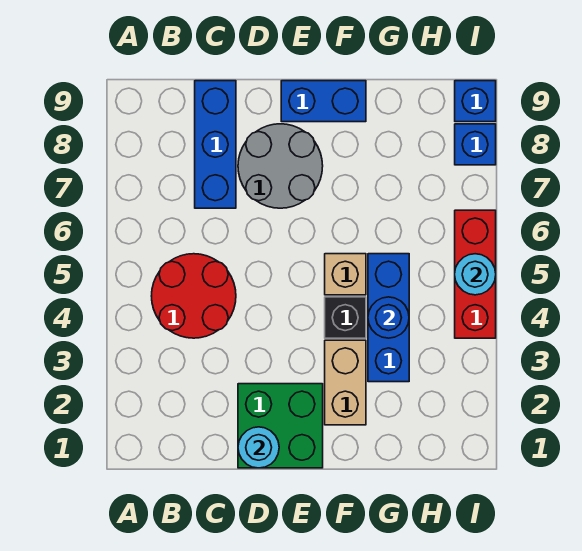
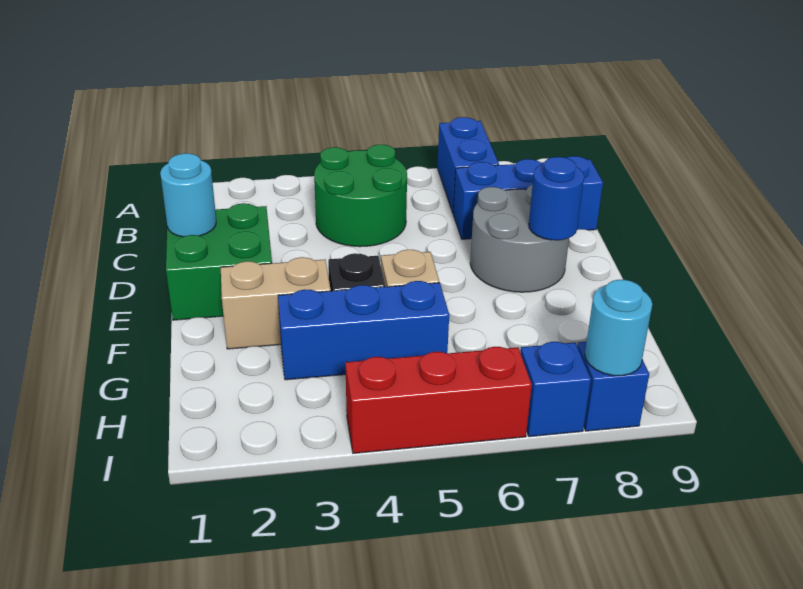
red 2x2 round brick [152,254,236,338] -> green 2x2 round brick [314,145,407,247]
blue 1x2 brick [281,81,366,122] -> blue 1x2 brick moved to [438,117,499,213]
blue 1x1 round brick [368,297,409,338] -> blue 1x1 round brick moved to [529,157,584,240]
cyan 1x1 round brick [455,254,496,295] -> cyan 1x1 round brick moved to [585,280,652,376]
blue 1x1 brick [455,81,496,122] -> blue 1x1 brick moved to [520,342,591,437]

